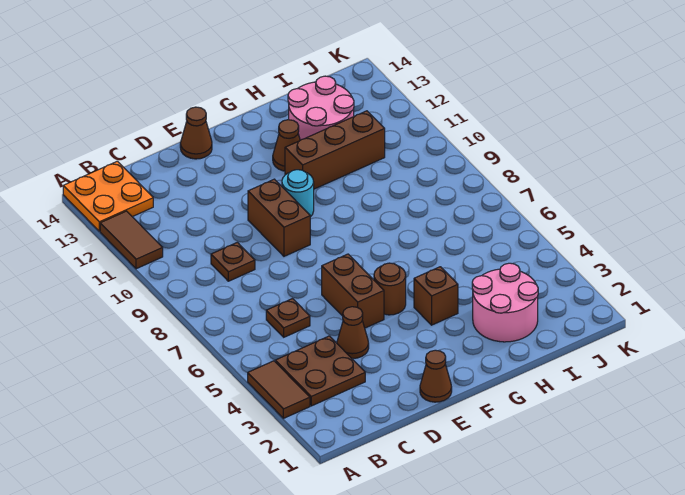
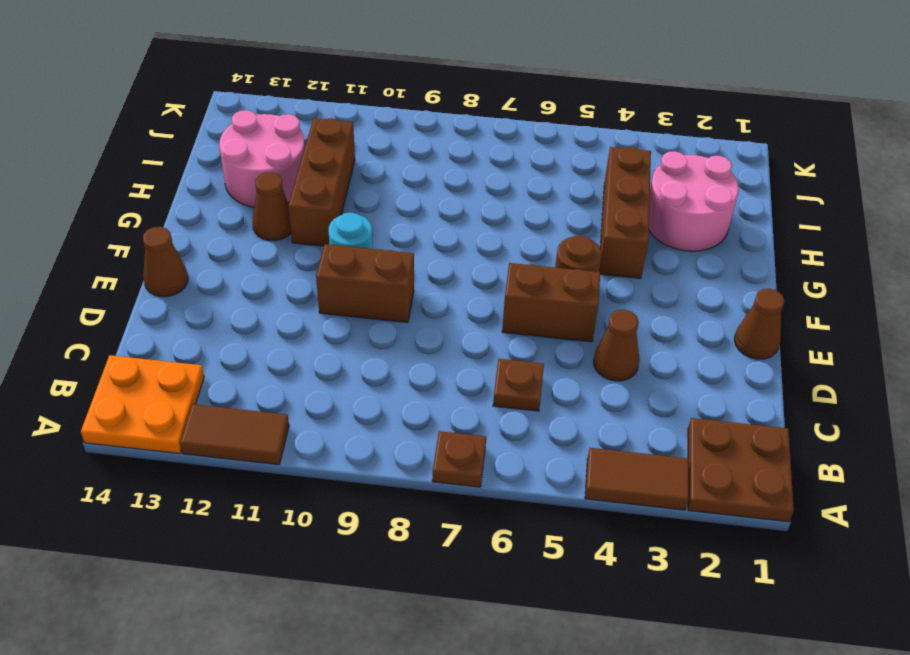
brown 2x2 plate [275,336,365,406] -> brown 2x2 plate moved to [688,418,794,522]
brown 1x1 plate [211,242,255,281] -> brown 1x1 plate moved to [432,431,486,487]
brown 1x1 brick [414,267,458,325] -> brown 1x3 brick [599,147,651,278]

